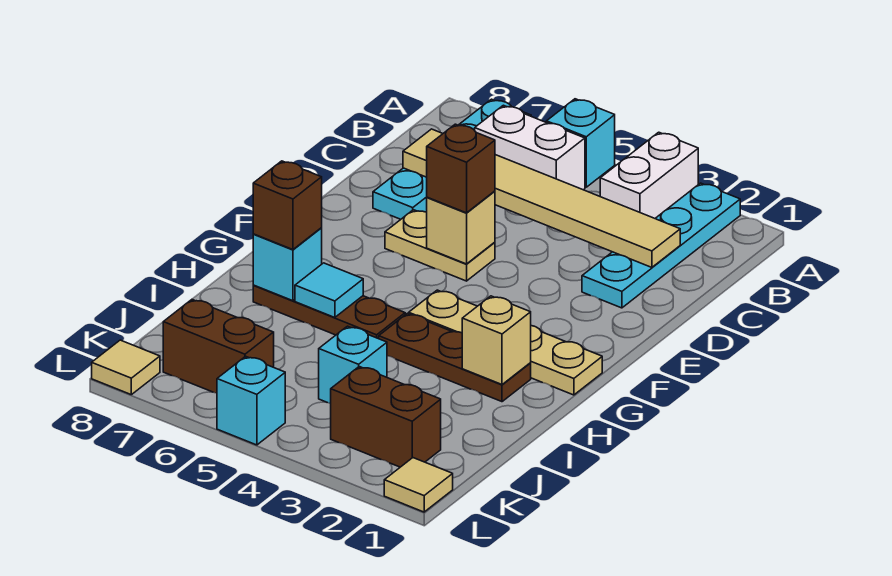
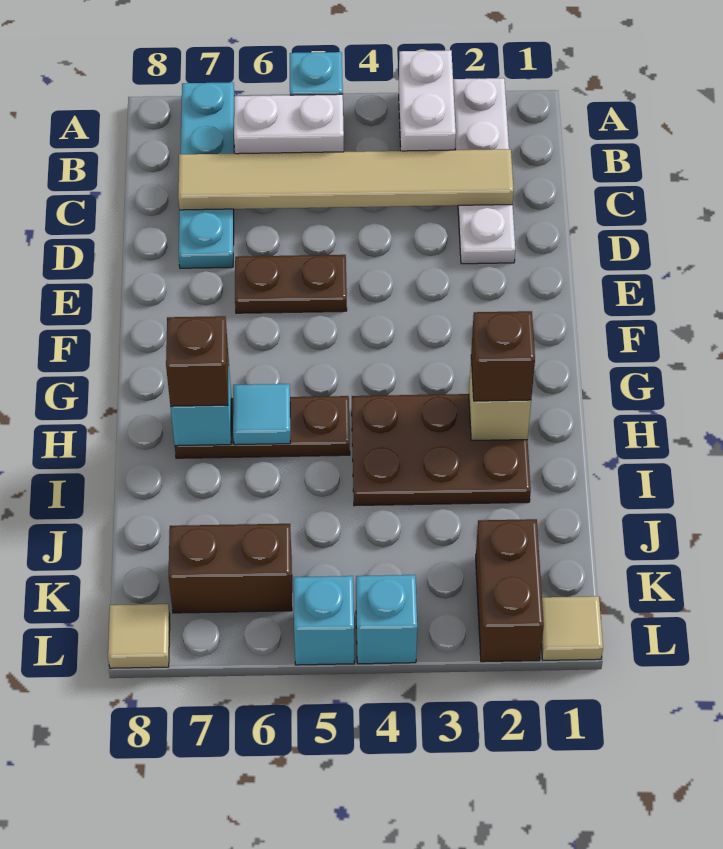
cyan 1x4 plate [582,183,740,308] -> white 1x4 plate [453,78,515,264]
tan 1x2 plate [385,210,495,281] -> brown 1x2 plate [235,255,347,313]
tan 1x1 brick [427,191,495,264] -> none
brown 1x1 brick [427,124,495,213] -> brown 1x1 brick moved to [471,311,535,401]
tan 1x4 plate [409,290,602,395] -> none
brown 1x3 plate [379,314,531,402] -> brown 2x3 plate [352,394,531,506]
cyan 1x1 brick [319,326,387,403] -> cyan 1x1 brick moved to [356,575,417,664]
brown 1x2 brick [331,367,441,467] -> brown 1x2 brick turned to [476,519,544,662]

